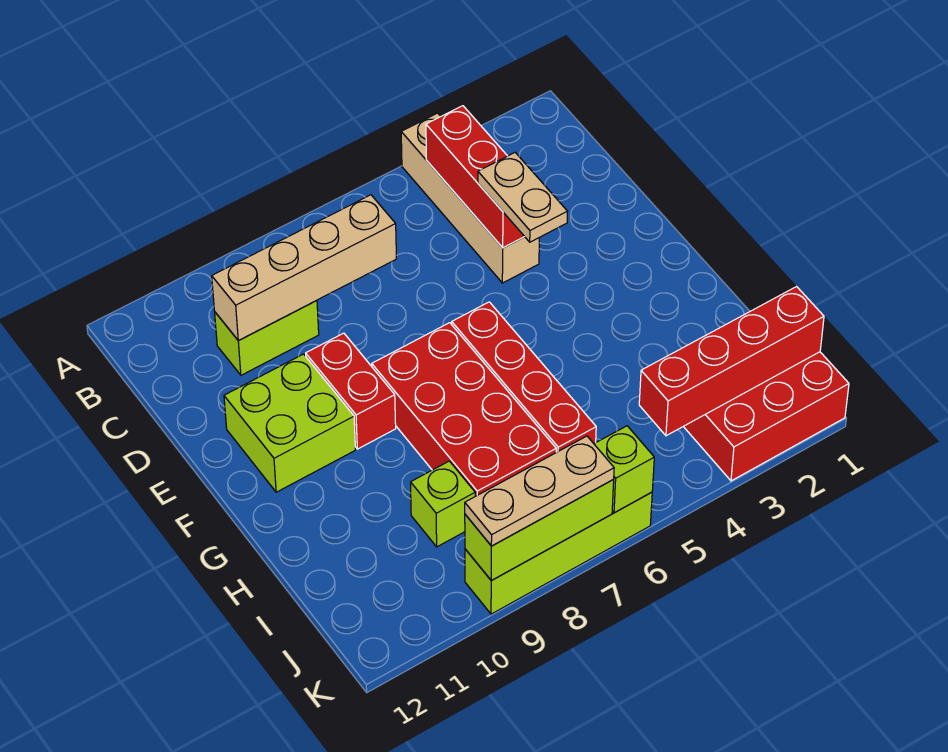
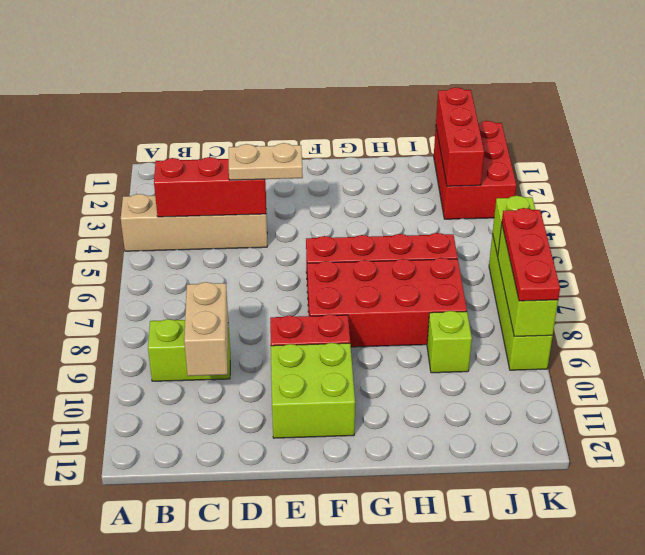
tan 1x4 brick [212,195,396,341] -> tan 1x2 brick [184,282,228,376]
lime 1x2 brick [215,301,319,375] -> lime 1x2 brick turned to [148,319,230,381]
red 1x4 brick [639,287,824,436] -> red 1x3 brick [436,87,484,186]
tan 1x3 plate [465,436,614,546] -> red 1x3 plate [502,208,560,301]

